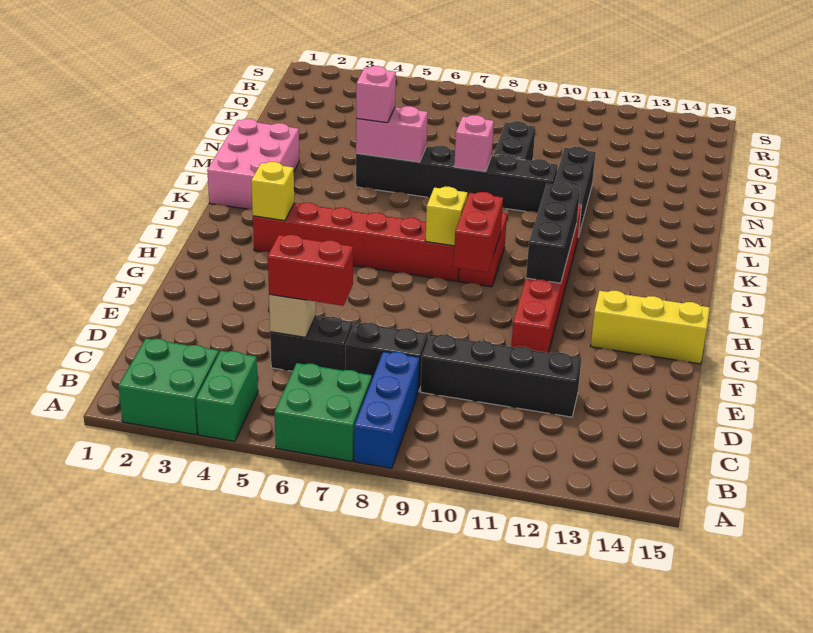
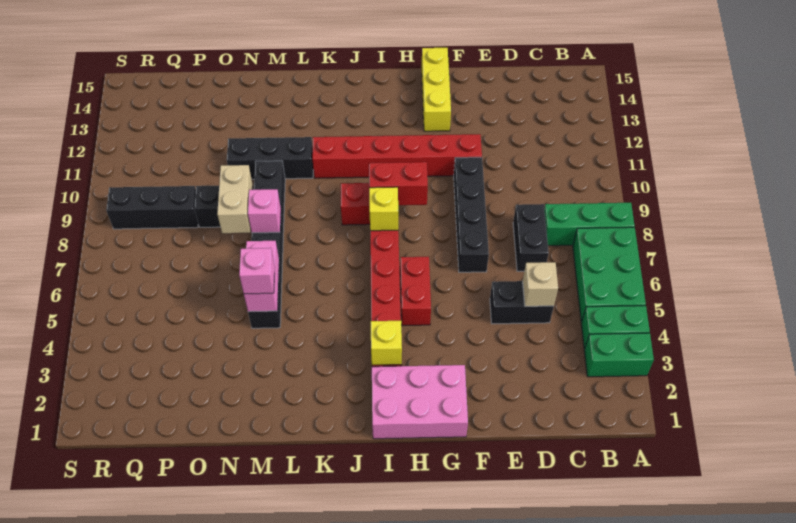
green 2x2 brick [119,338,219,435] -> green 1x2 brick [584,333,654,377]
green 2x2 brick [275,363,372,461] -> green 2x3 brick [573,227,646,322]
blue 1x3 brick [354,351,420,468] -> green 1x3 brick [544,203,635,246]
black 1x2 brick [270,316,353,371] -> black 1x2 brick turned to [490,281,554,324]
red 1x2 brick [268,235,353,306] -> red 1x2 brick moved to [400,257,431,326]
black 1x4 brick [421,334,582,417] -> black 1x4 brick moved to [454,157,489,272]
black 1x3 brick [526,183,580,283] -> black 1x3 brick moved to [106,186,198,229]
pink 2x3 brick [207,119,299,209] -> pink 2x3 brick moved to [372,365,468,439]
none -> tan 1x2 brick [217,165,253,233]

